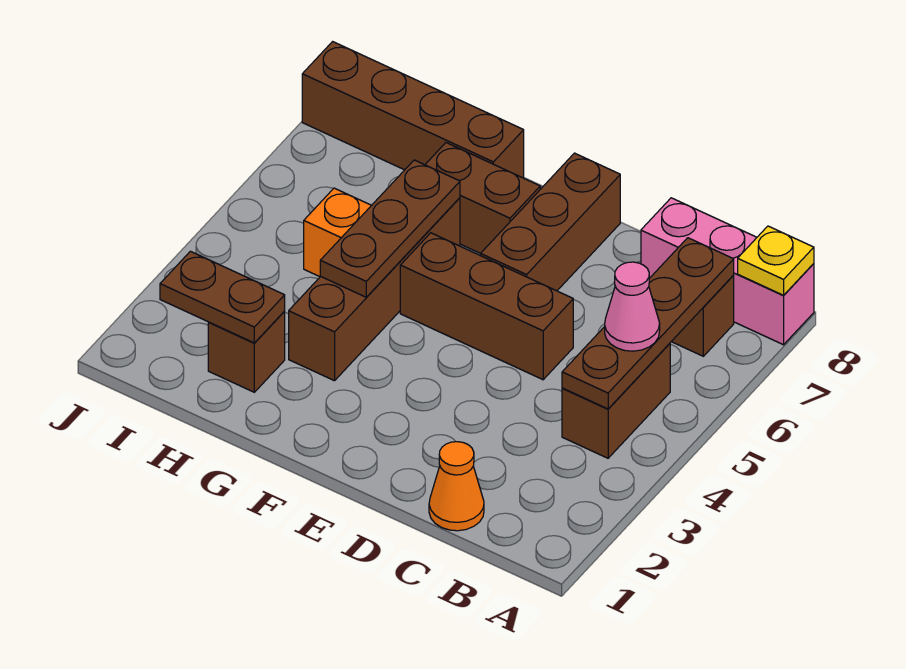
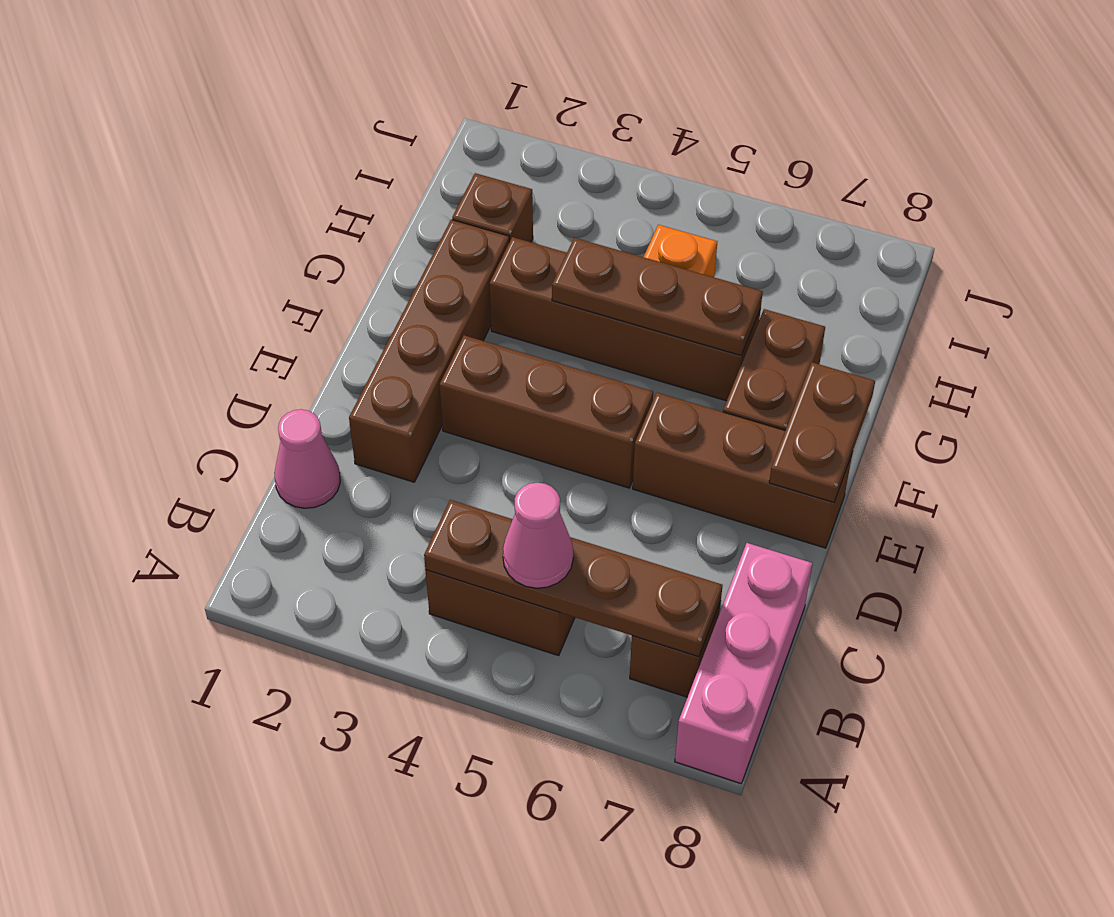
yellow 1x1 plate [738,226,814,295] -> none
orange 1x1 cone [429,442,484,531] -> pink 1x1 cone [274,409,340,508]
brown 1x3 brick [400,233,573,380] -> brown 1x3 brick turned to [440,335,653,488]
brown 1x4 brick [302,42,524,178] -> brown 1x4 brick moved to [349,220,509,482]
brown 1x2 plate [160,251,285,343] -> brown 1x2 plate moved to [769,362,875,502]

